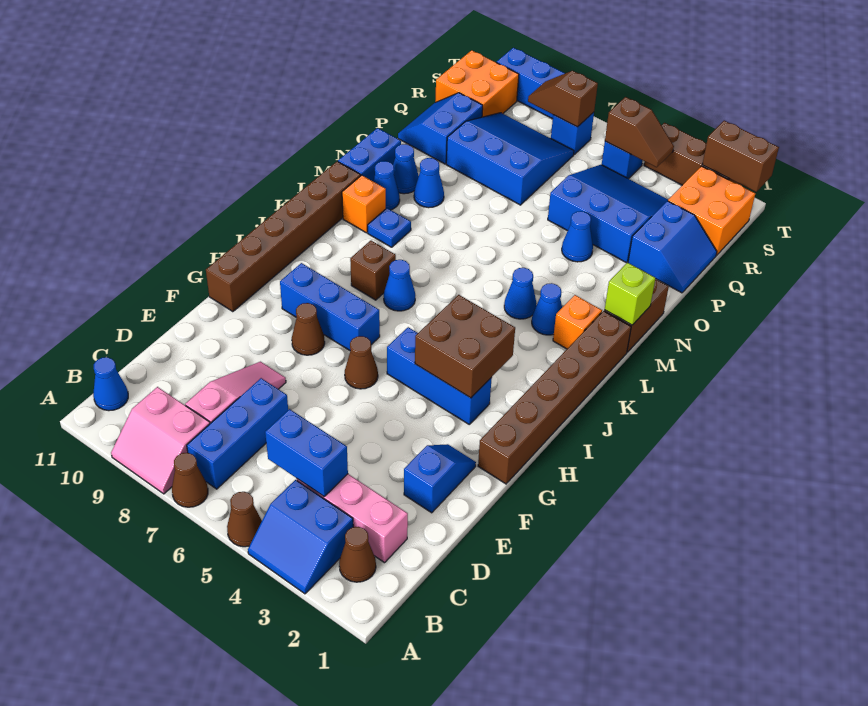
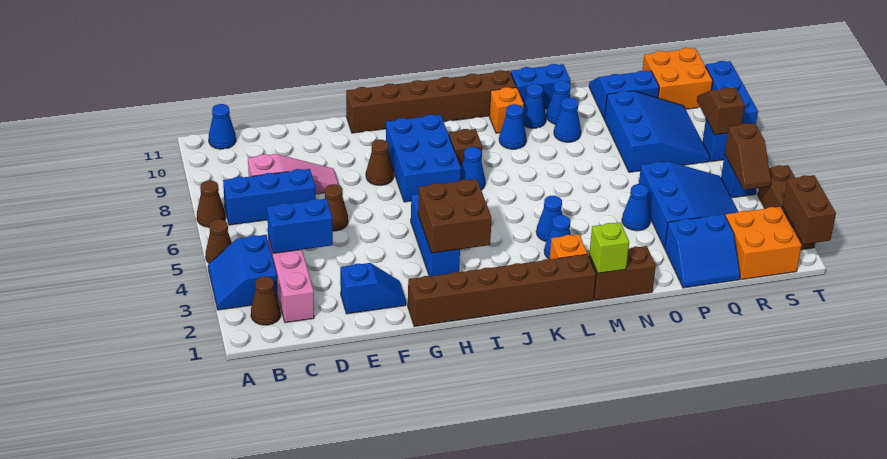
pink 2x2 slope [111,387,210,494] -> none
blue 1x2 brick [265,409,348,496] -> blue 1x2 brick turned to [267,199,333,253]
brown 1x1 cone [345,336,378,389] -> brown 1x1 cone moved to [325,184,348,231]
blue 1x3 brick [280,263,380,350] -> blue 2x3 brick [386,115,461,202]
blue 1x1 plate [368,208,411,247] -> blue 1x1 cone [499,104,526,149]

